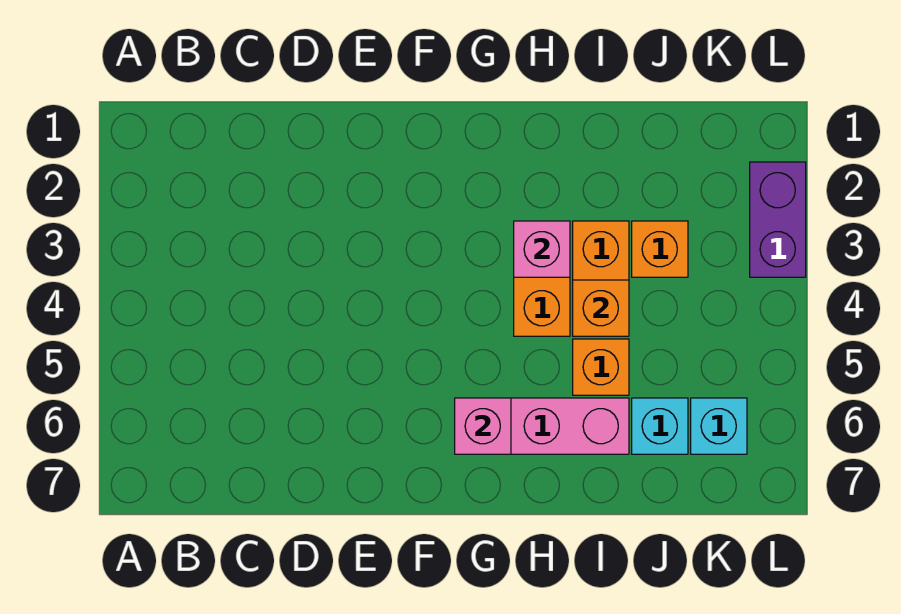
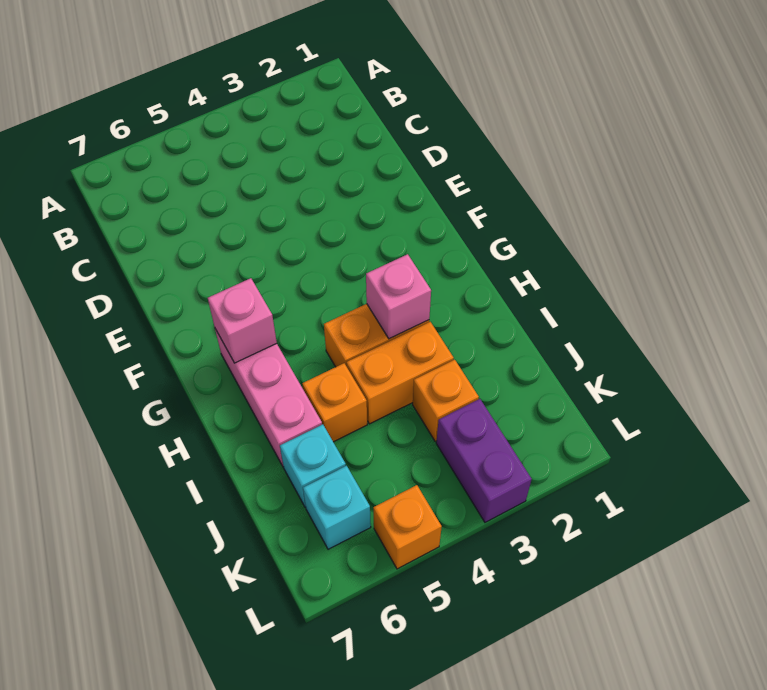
orange 1x1 brick [573,280,629,336] -> orange 1x1 brick moved to [373,485,442,569]
purple 1x2 brick [750,162,806,277] -> purple 1x2 brick turned to [436,399,532,522]

